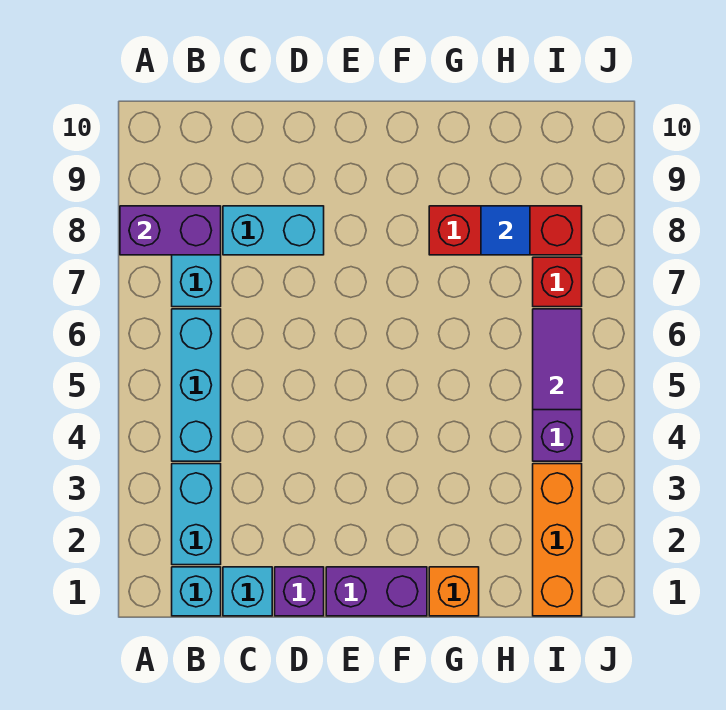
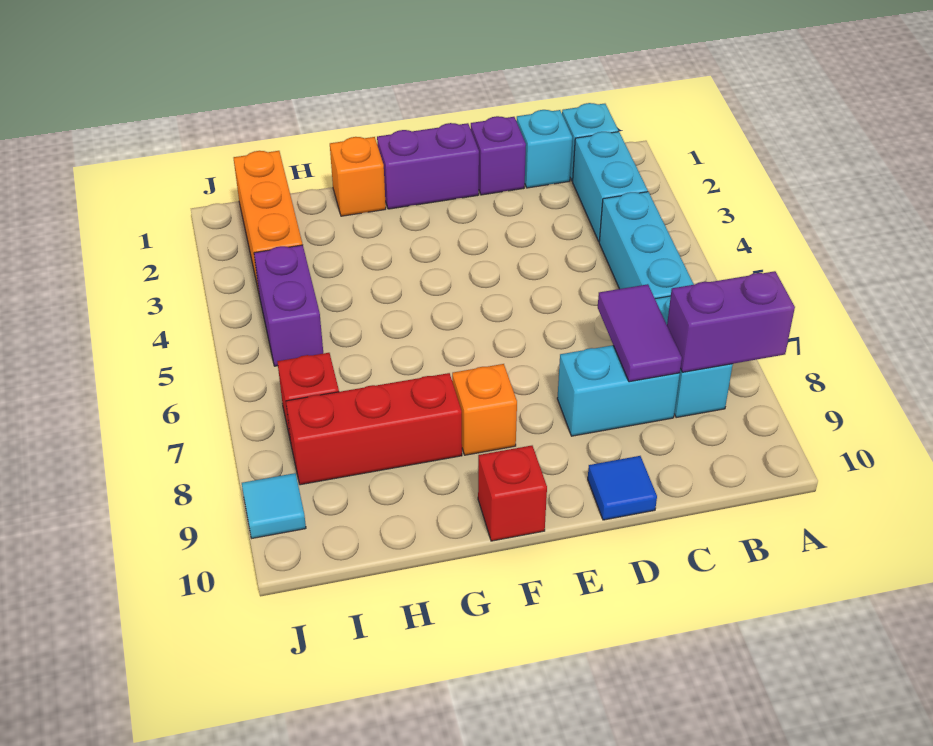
none -> orange 1x1 brick [452,364,517,455]
none -> red 1x1 brick [478,446,547,541]
blue 1x1 tile [481,206,530,255] -> blue 1x1 tile moved to [588,456,657,520]
purple 1x2 tile [533,309,582,410] -> purple 1x2 tile moved to [598,284,682,382]
none -> cyan 1x1 tile [242,473,306,538]

